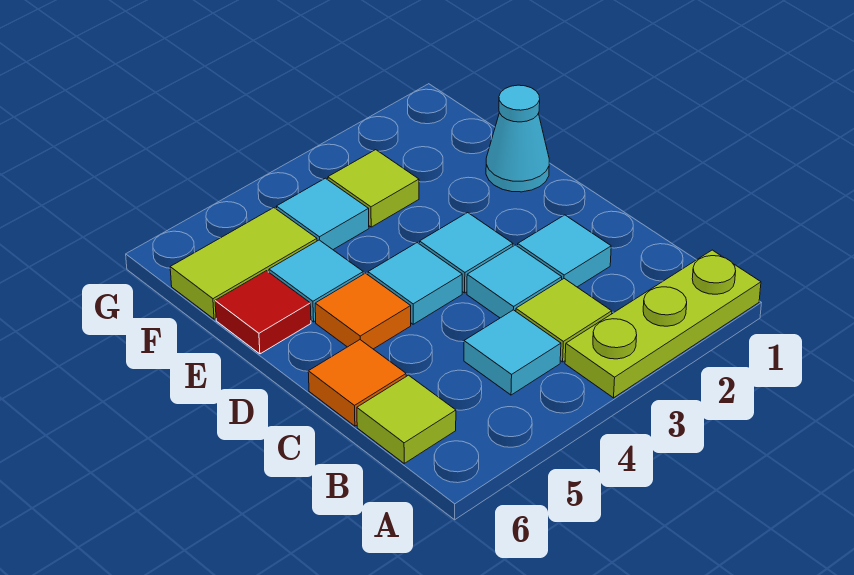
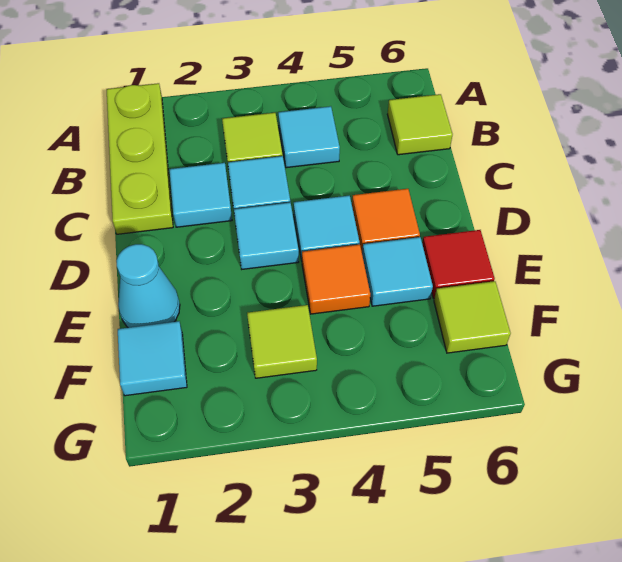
lime 1x3 plate [565,250,761,398] -> lime 1x3 plate turned to [107,83,173,234]
orange 1x1 tile [308,340,406,426] -> orange 1x1 tile moved to [302,244,370,314]
cyan 1x1 tile [276,178,369,250] -> cyan 1x1 tile moved to [118,321,187,396]
lime 1x2 tile [170,208,317,319] -> lime 1x1 tile [434,281,511,353]

